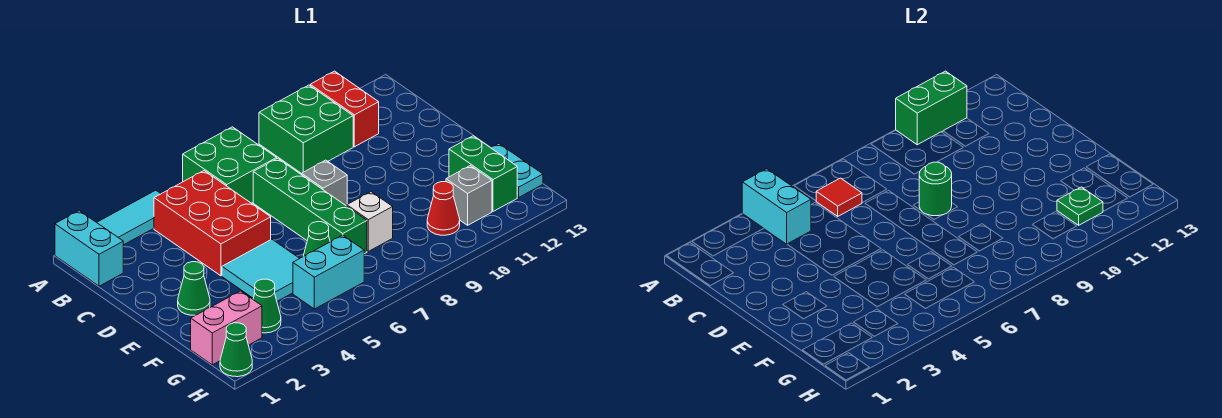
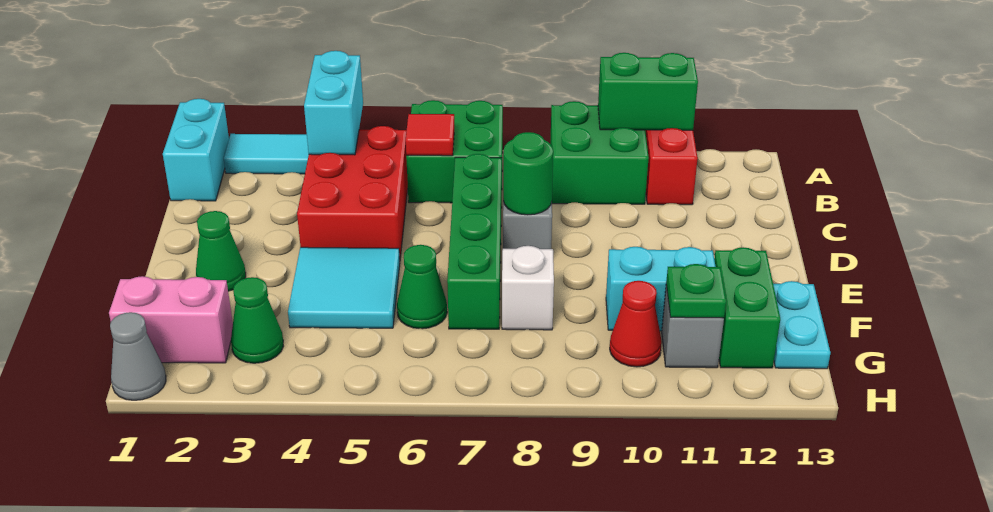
cyan 1x2 brick [293,235,364,309] -> cyan 1x2 brick moved to [606,247,716,331]
green 1x1 cone [220,323,252,377] -> grey 1x1 cone [110,312,166,400]

